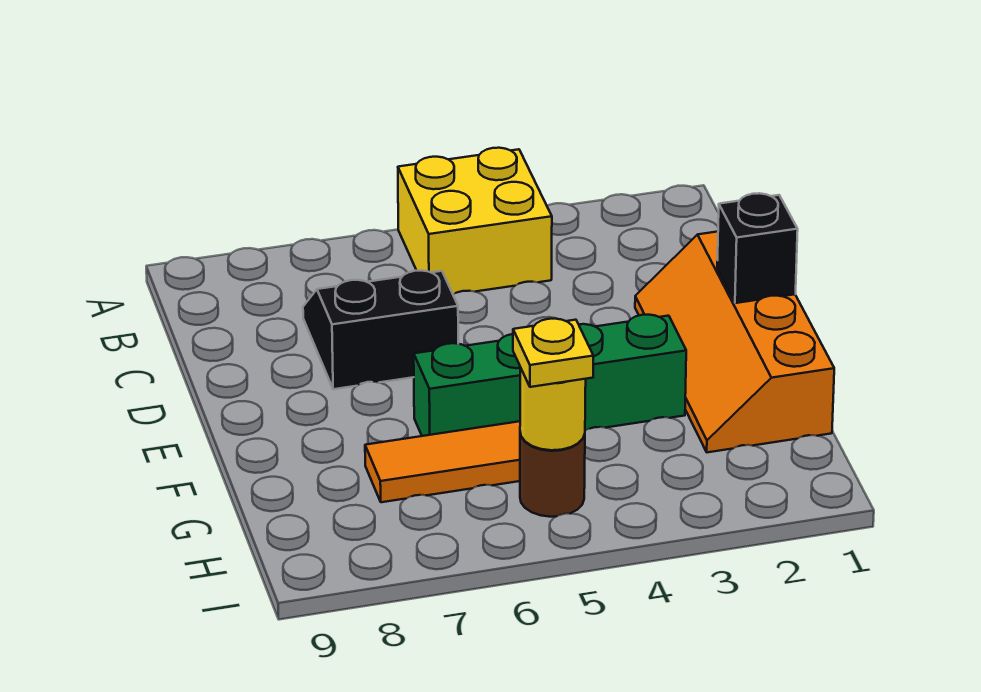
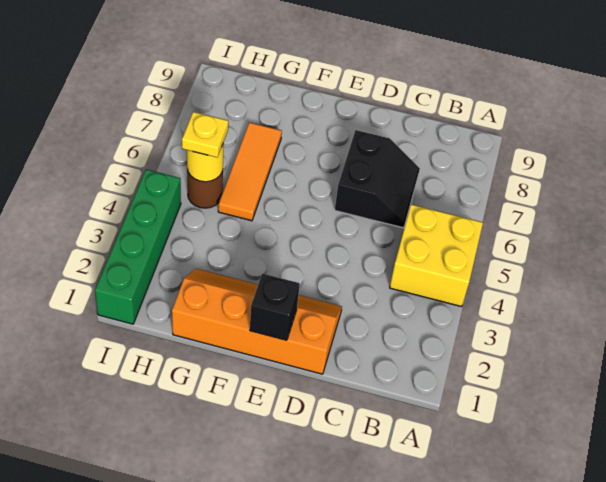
green 1x4 brick [414,315,686,436] -> green 1x4 brick moved to [95,169,181,324]

